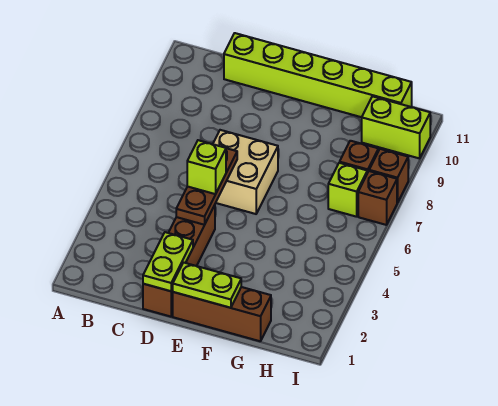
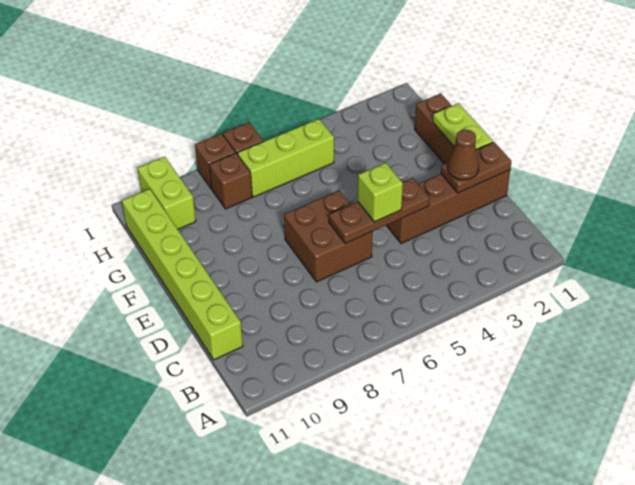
lime 1x2 plate [143,232,193,291] -> brown 1x2 plate [441,142,511,193]
none -> brown 1x1 cone [448,130,479,180]
tan 2x2 brick [213,130,278,214] -> brown 2x2 brick [284,190,373,282]
lime 1x1 brick [328,163,367,217] -> lime 1x3 brick [238,119,334,197]

